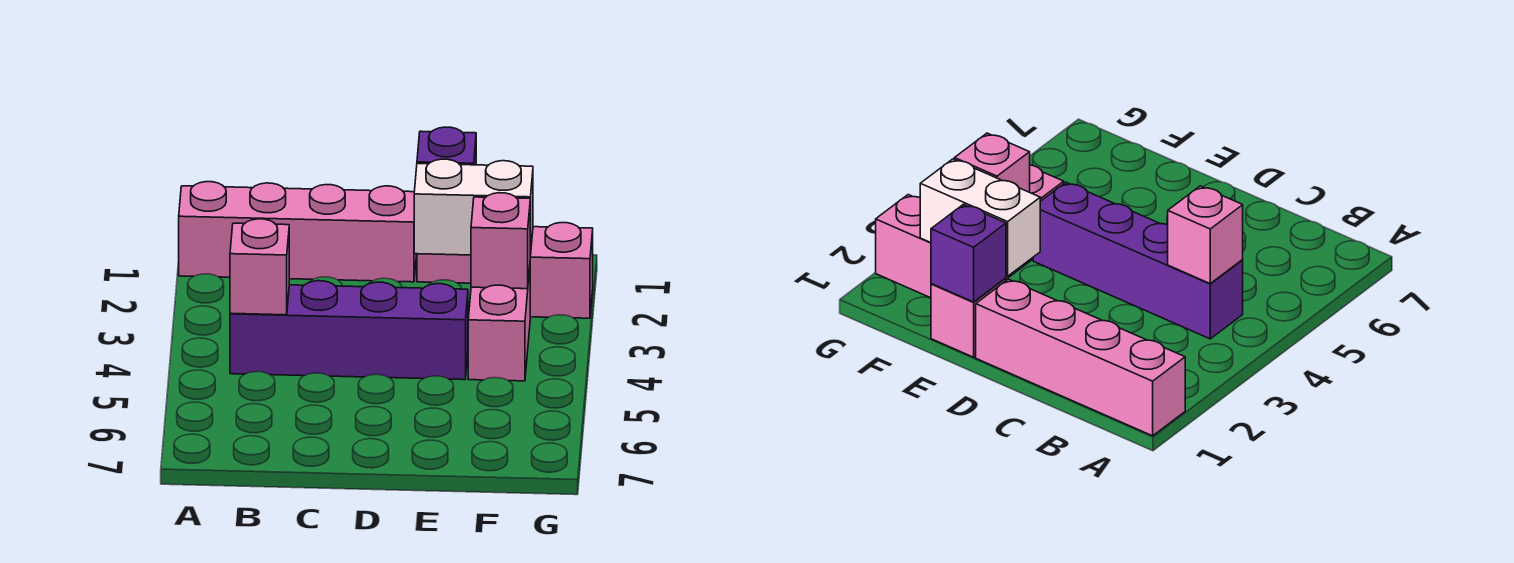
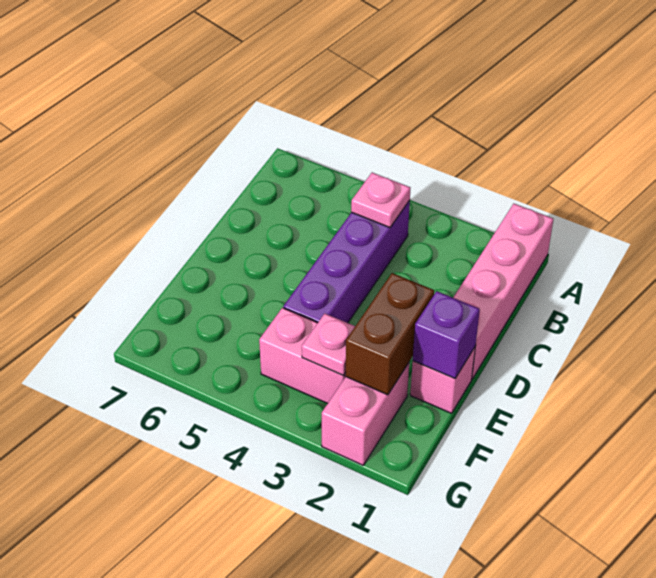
pink 1x1 brick [230,219,289,315] -> pink 1x1 plate [351,173,411,228]
white 1x2 brick [414,159,533,256] -> brown 1x2 brick [346,273,434,395]
pink 1x1 brick [471,193,530,289] -> pink 1x1 plate [302,313,355,375]

